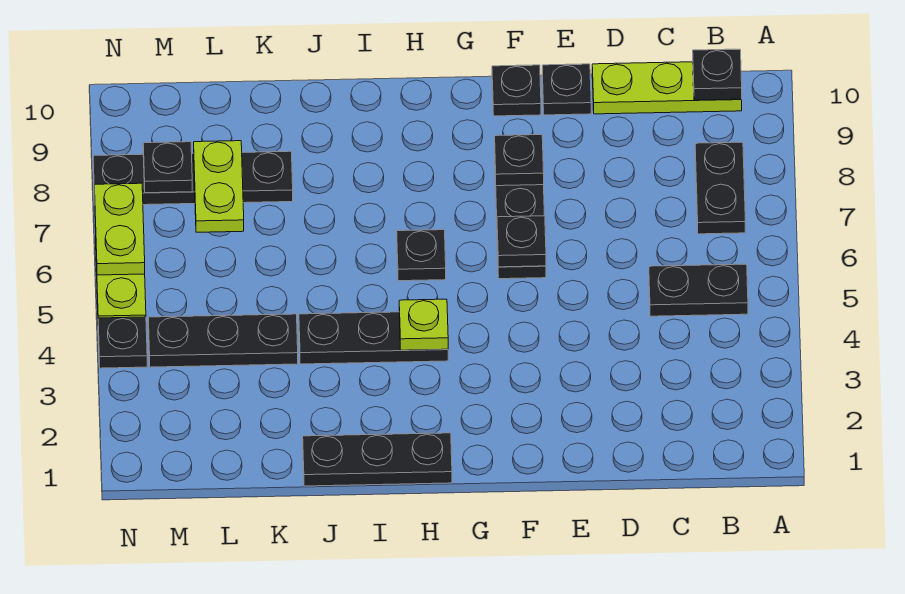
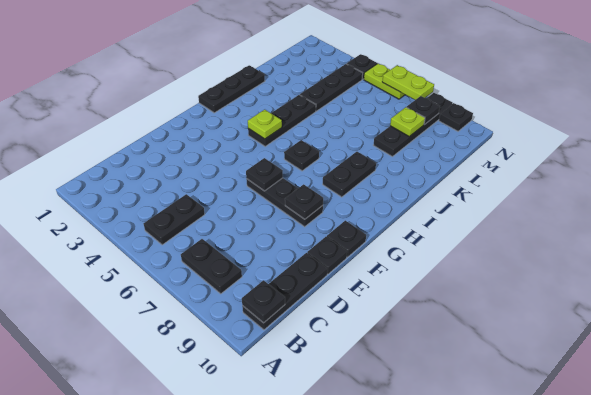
lime 1x3 plate [592,62,742,114] -> black 1x3 plate [242,253,327,330]
none -> black 1x2 plate [323,152,376,197]
lime 1x2 plate [194,141,244,232] -> lime 1x1 plate [390,107,425,137]
none -> black 1x1 plate [439,103,473,131]

